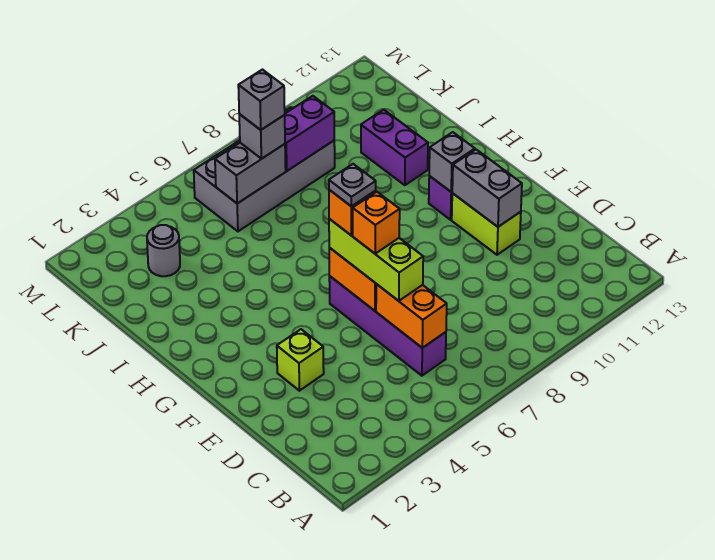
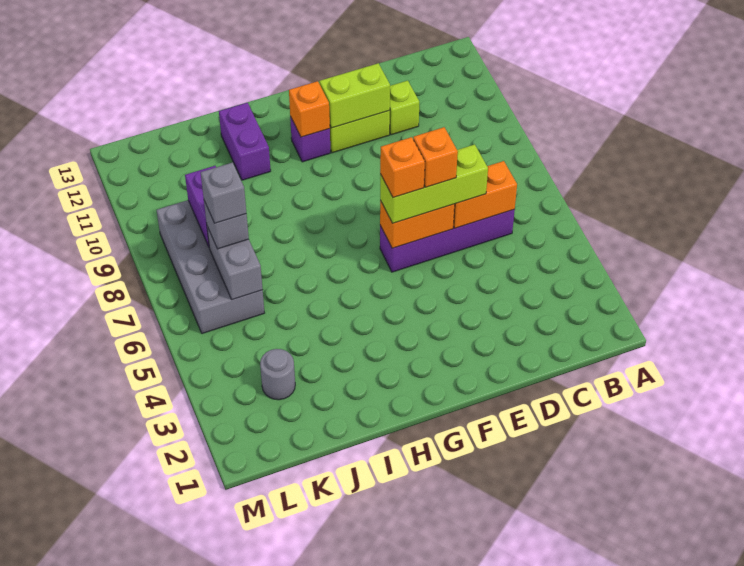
lime 1x1 brick [277,329,324,391] -> lime 1x1 brick moved to [389,81,419,135]
grey 1x2 brick [452,150,522,227] -> lime 1x2 brick [319,63,390,128]
grey 1x1 plate [329,164,376,206] -> none
grey 1x1 brick [429,132,475,192] -> orange 1x1 brick [289,81,330,137]
purple 1x2 brick [361,110,428,185] -> purple 1x2 brick turned to [219,103,271,180]

